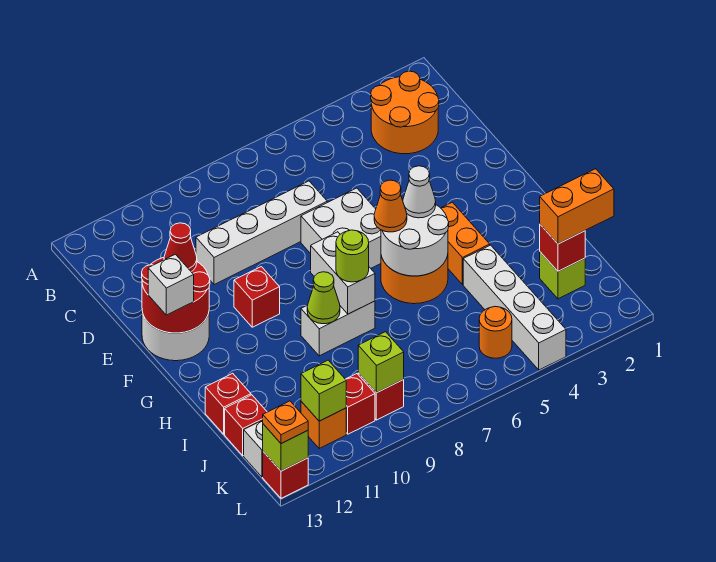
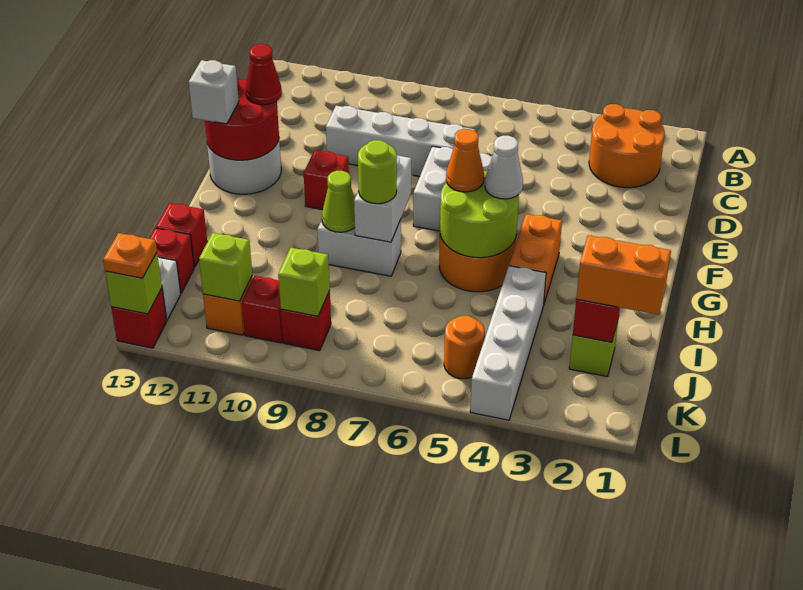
white 2x2 round brick [381,205,449,276] -> lime 2x2 round brick [440,171,519,258]

